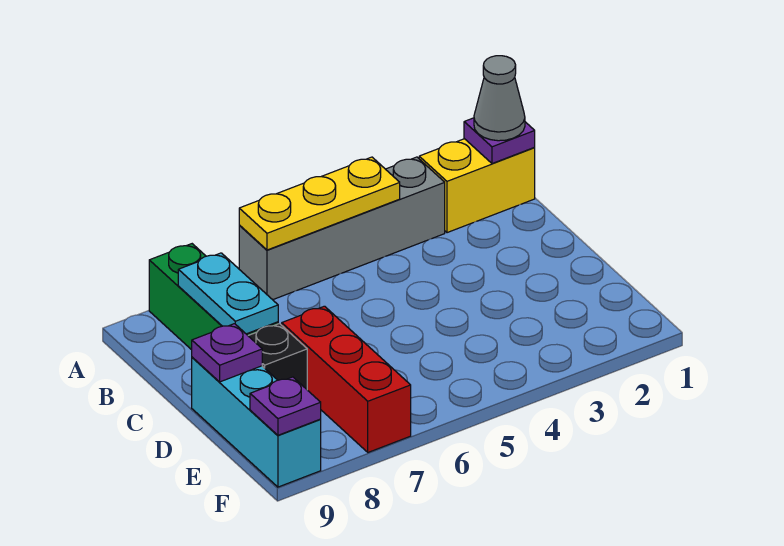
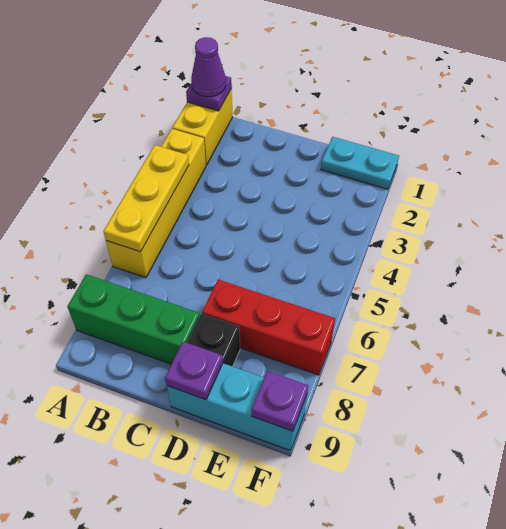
grey 1x1 cone [474,56,525,141] -> purple 1x1 cone [191,37,226,97]
grey 1x4 brick [239,157,445,300] -> yellow 1x4 brick [106,129,206,278]
cyan 1x2 plate [178,253,278,334] -> cyan 1x2 plate moved to [321,137,399,189]

